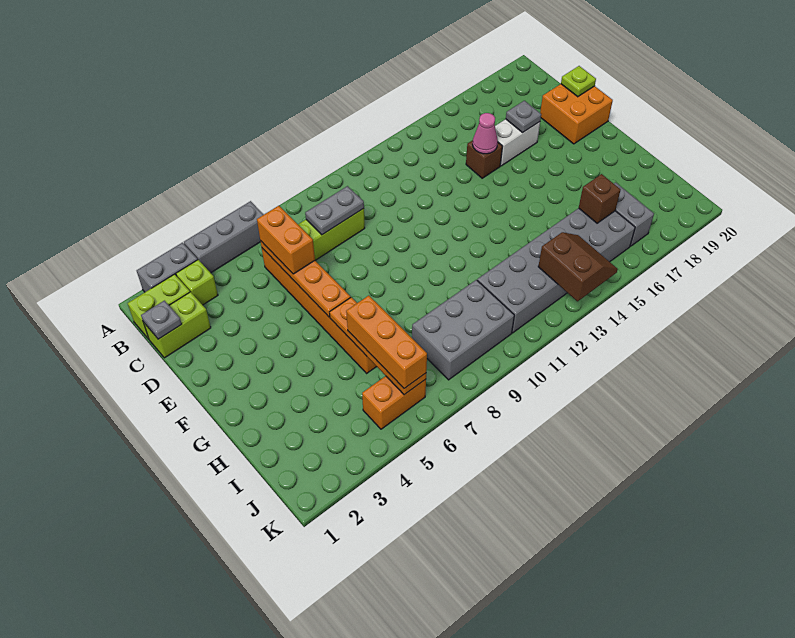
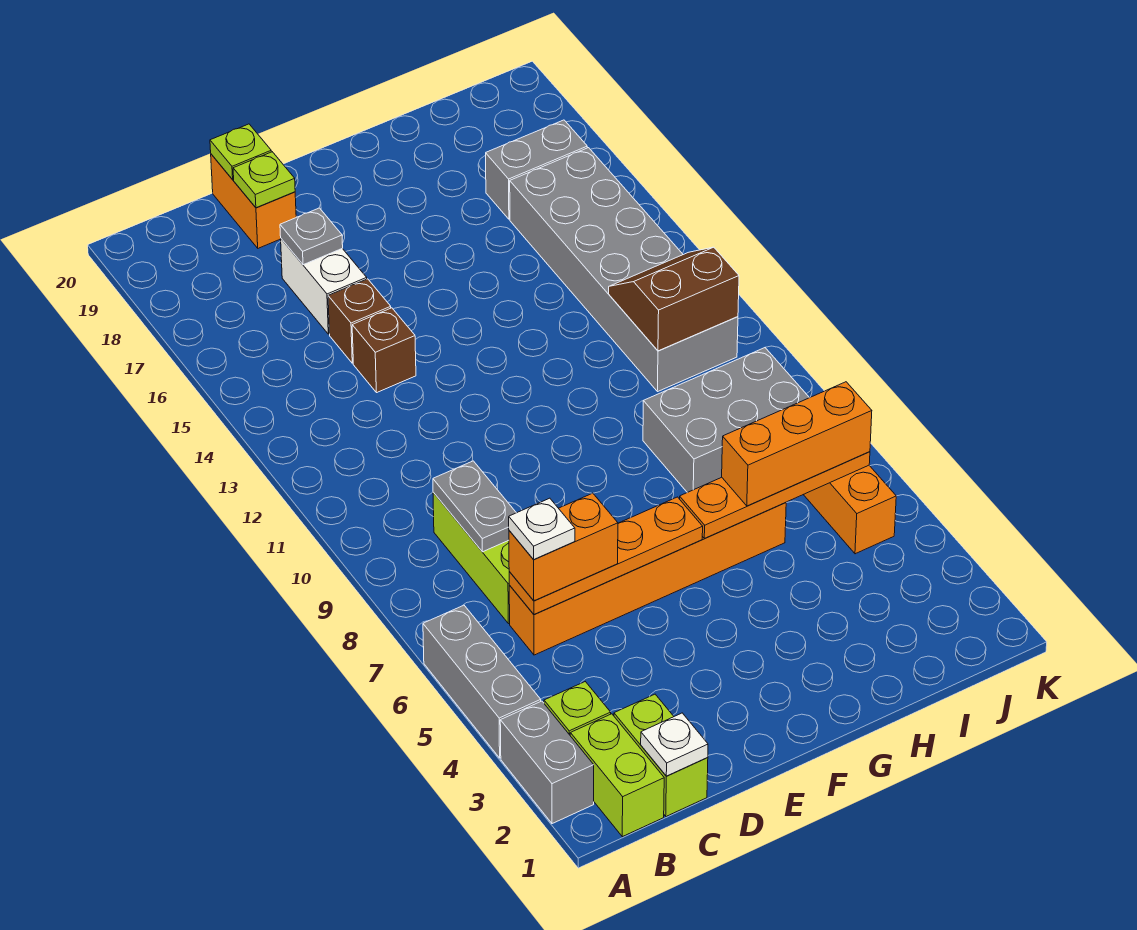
grey 1x1 plate [141,301,182,339] -> white 1x1 plate [641,713,708,776]
none -> white 1x1 plate [509,498,575,560]
pink 1x1 cone [473,113,498,154] -> none
orange 2x2 brick [540,84,613,144] -> orange 1x2 brick [211,154,296,248]
none -> lime 1x1 plate [233,152,295,208]
grey 2x3 brick [412,280,514,380] -> grey 2x3 brick turned to [643,348,809,493]
brown 1x1 brick [579,174,620,223] -> brown 1x1 brick moved to [352,308,416,393]
brown 2x2 slope [538,232,618,301] -> brown 2x2 slope moved to [609,247,739,351]

